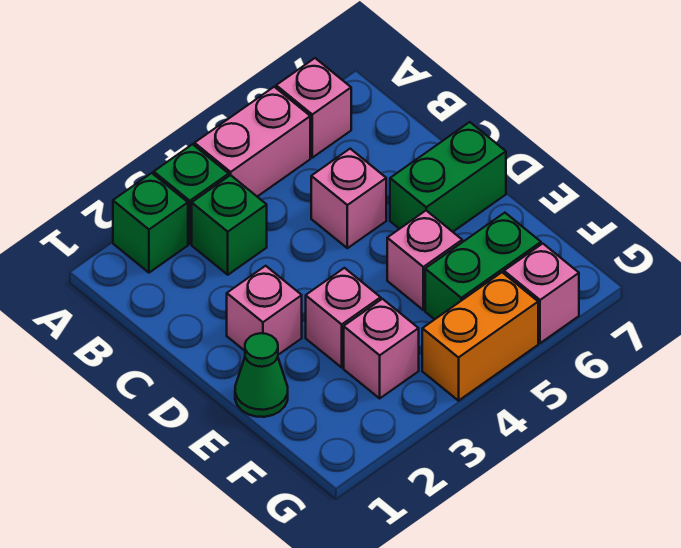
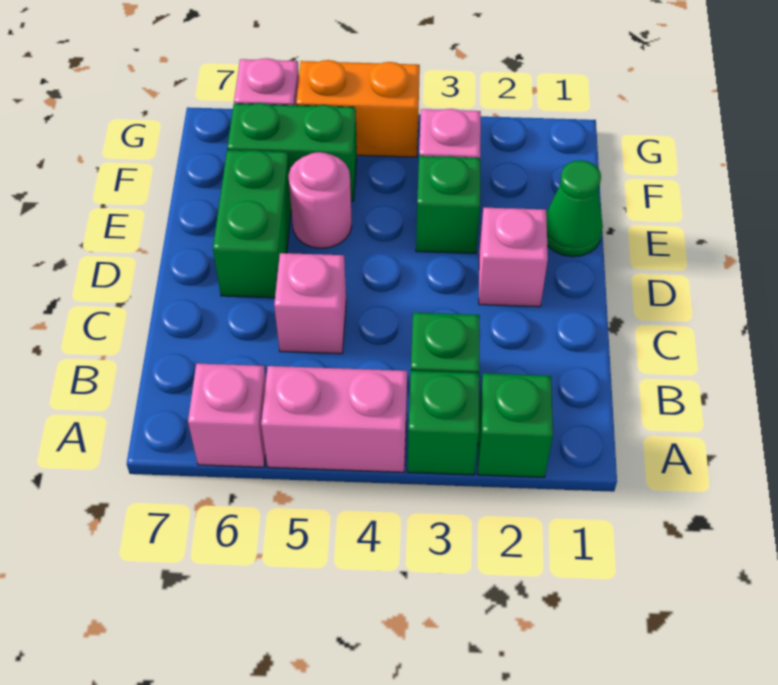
green 1x2 brick [390,122,506,232] -> green 1x2 brick turned to [213,150,291,298]
pink 1x1 brick [306,268,381,367] -> green 1x1 brick [416,156,480,253]
pink 1x1 brick [387,211,462,310] -> pink 1x1 round brick [288,152,352,248]

